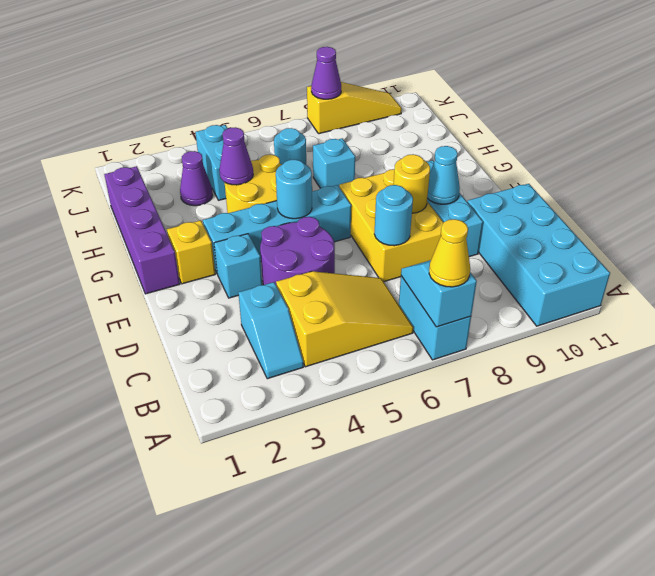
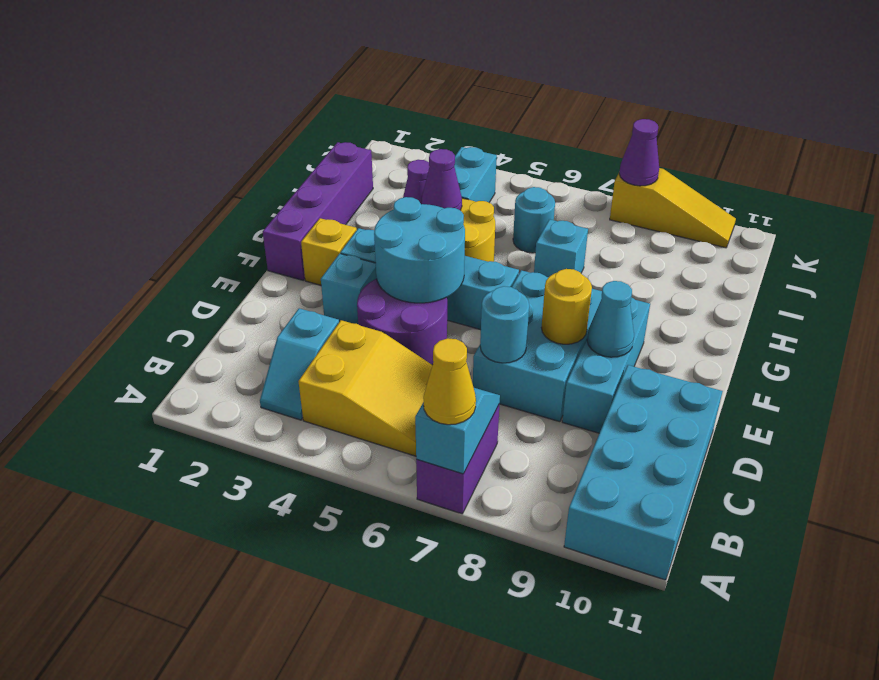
cyan 1x2 brick [399,276,471,360] -> purple 1x2 brick [416,405,499,514]
yellow 2x3 brick [339,169,444,282] -> cyan 2x3 brick [473,270,602,422]
cyan 1x1 round brick [276,160,312,219] -> cyan 2x2 round brick [374,197,465,303]

